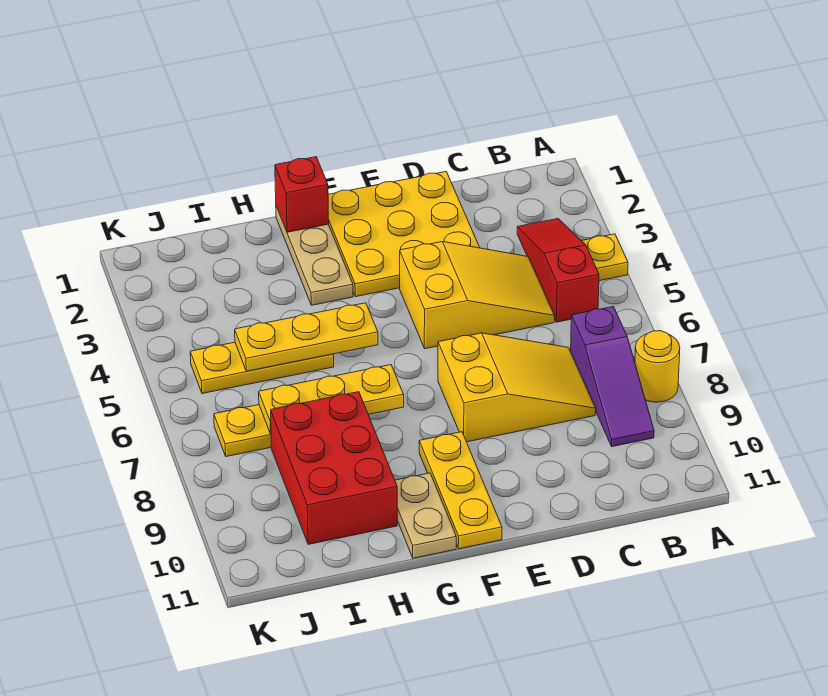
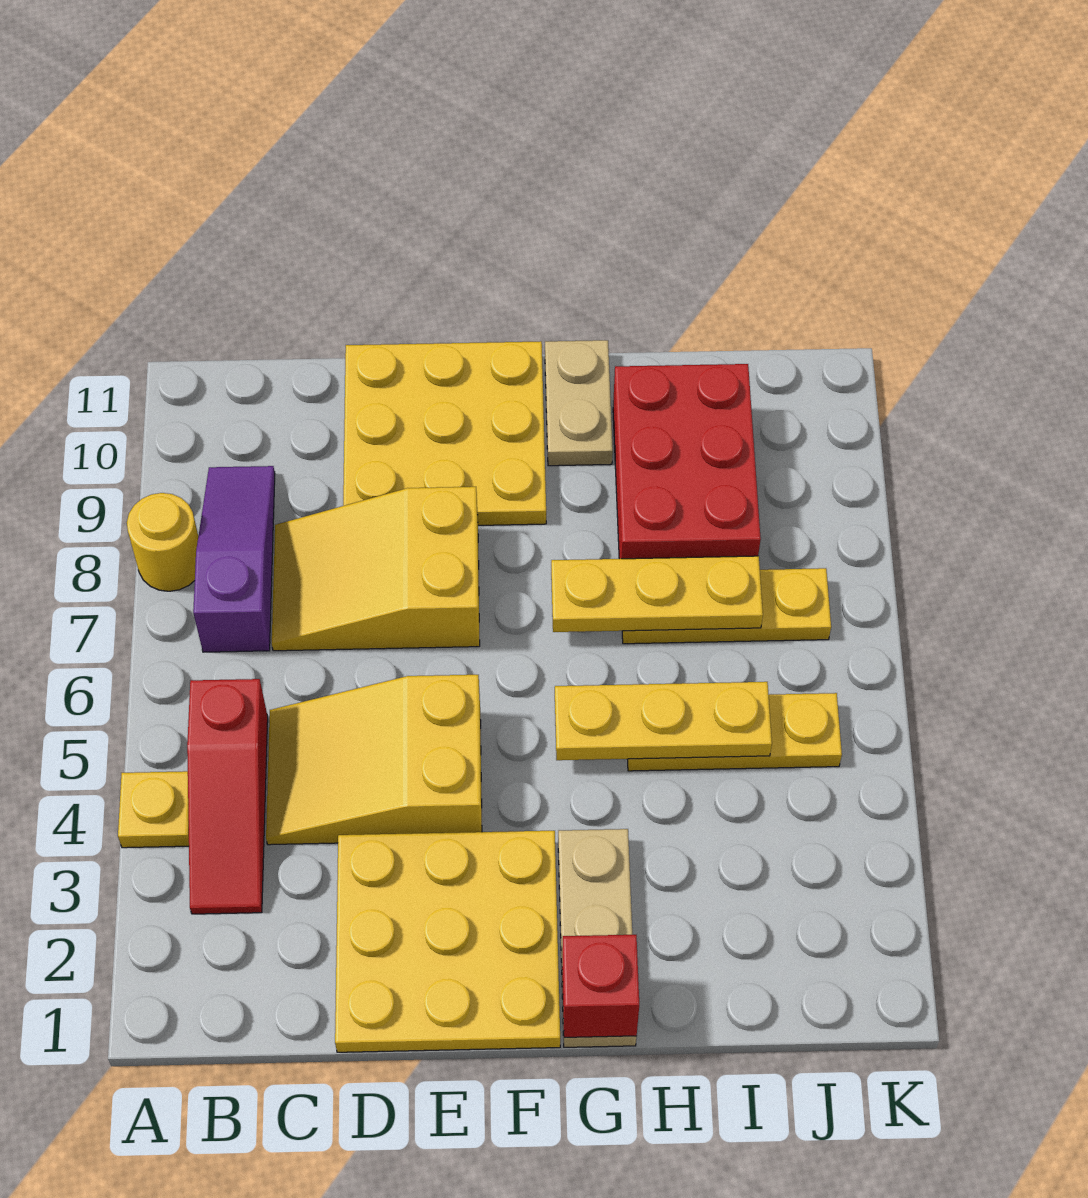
yellow 1x3 plate [419,432,502,549] -> yellow 3x3 plate [343,341,546,525]

